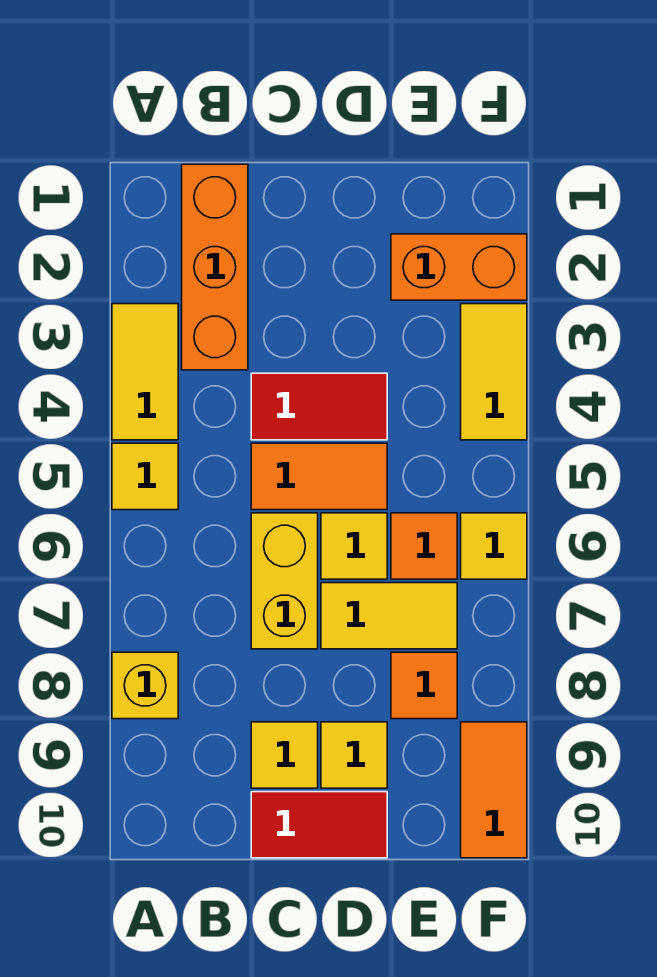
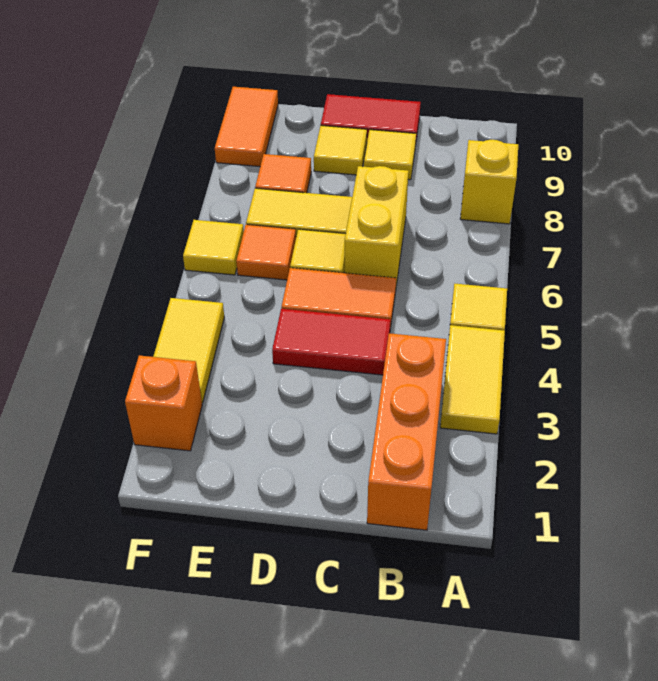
orange 1x2 brick [391,234,527,300] -> orange 1x1 brick [125,355,202,451]

